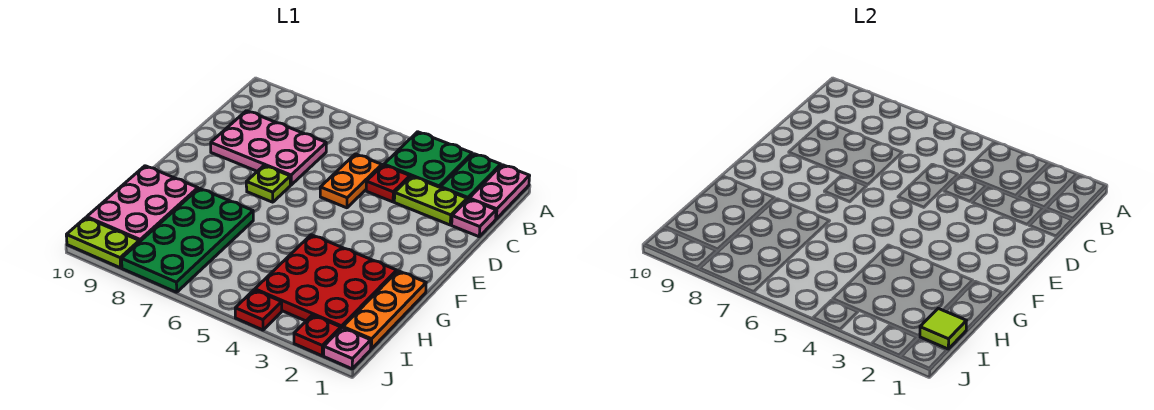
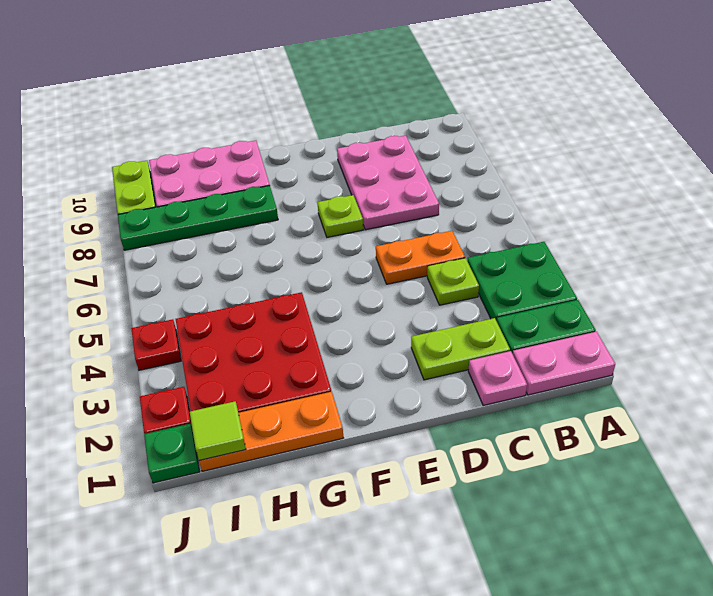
lime 1x2 plate [394,176,467,225] -> lime 1x2 plate turned to [411,318,510,380]
red 1x1 plate [366,165,410,202] -> lime 1x1 plate [427,258,479,305]
green 2x4 plate [122,188,253,292] -> green 1x4 plate [118,186,278,250]
pink 1x1 plate [324,328,371,369] -> green 1x1 plate [144,424,200,483]

